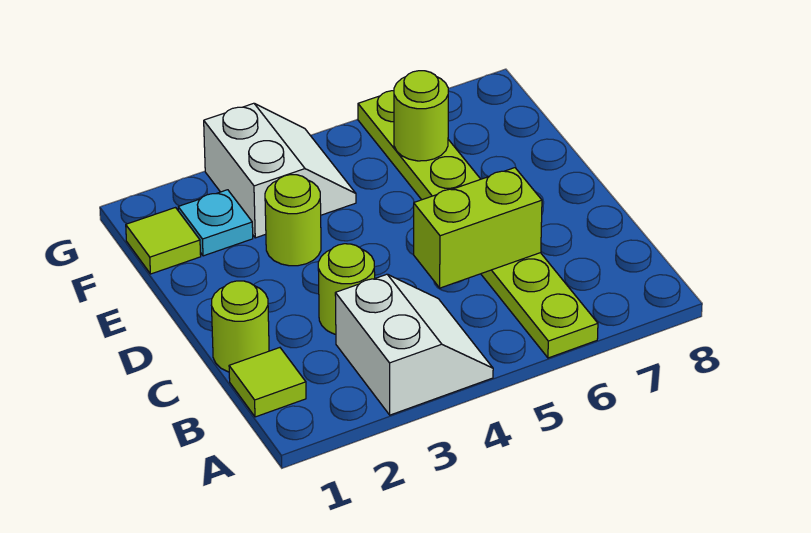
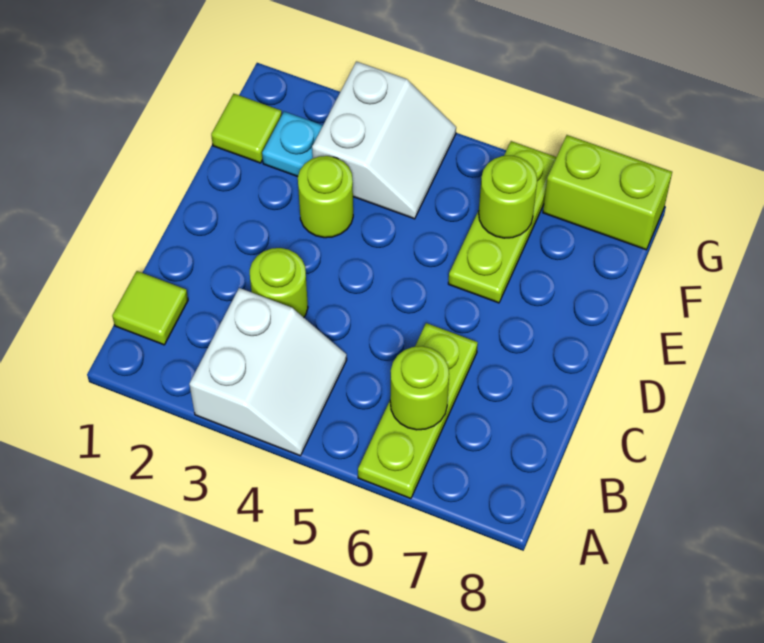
lime 1x1 round brick [211,281,269,372] -> lime 1x1 round brick moved to [390,346,449,430]
lime 1x2 brick [414,168,542,288] -> lime 1x2 brick moved to [543,135,672,250]

